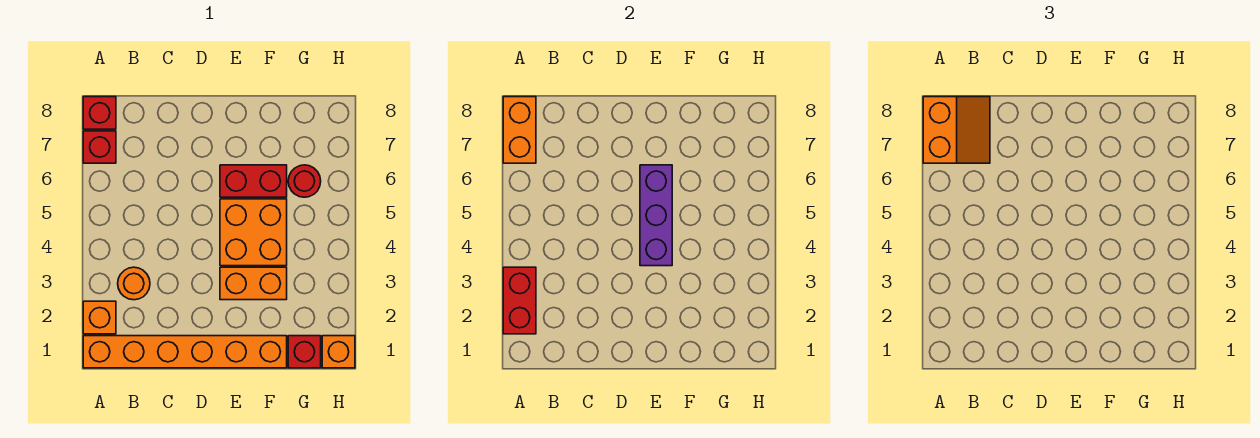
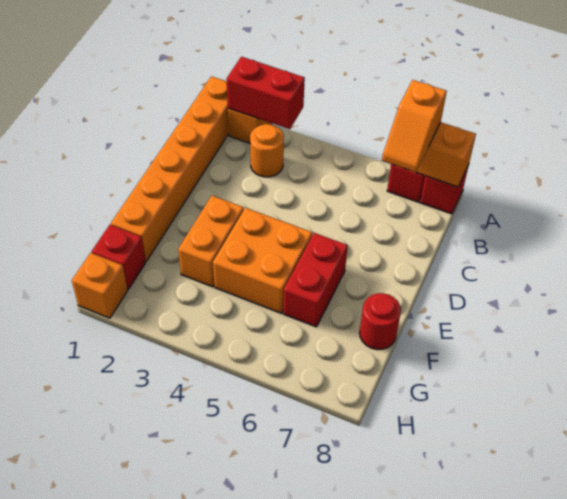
orange 2x2 slope [923,97,990,163] -> orange 1x2 slope [382,80,447,172]
purple 1x3 brick [640,165,672,266] -> none
red 1x1 round brick [288,165,321,197] -> red 1x1 round brick moved to [360,293,401,350]

